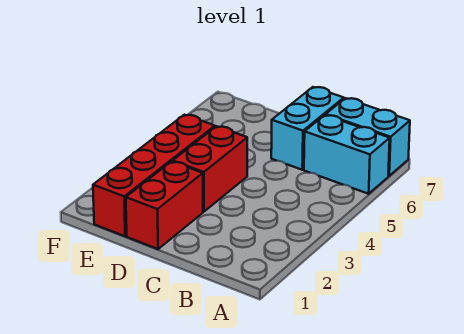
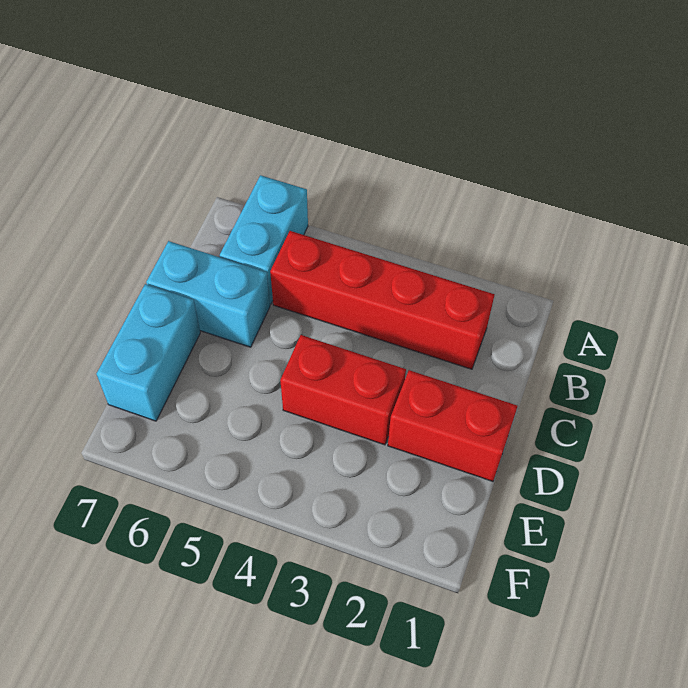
cyan 1x2 brick [326,98,410,176] -> cyan 1x2 brick moved to [96,284,200,421]
red 1x4 brick [93,115,215,236] -> red 1x4 brick moved to [270,231,495,369]

